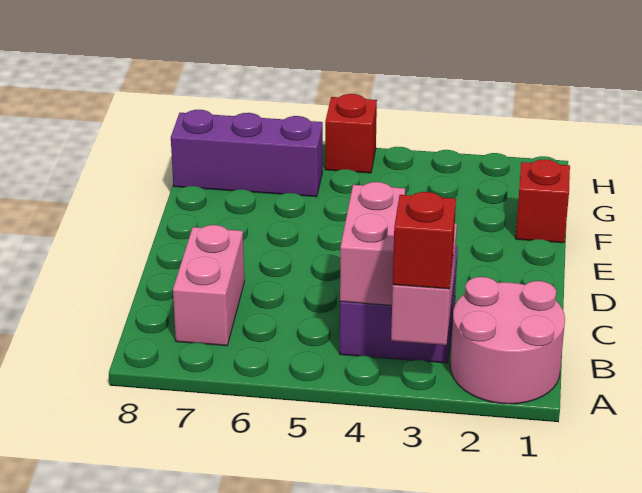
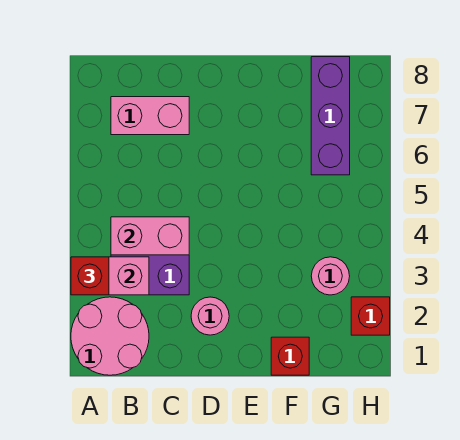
none -> pink 1x1 round brick [191,297,229,335]
none -> pink 1x1 round brick [311,257,350,295]
red 1x1 brick [325,94,377,173] -> red 1x1 brick moved to [351,297,390,335]

